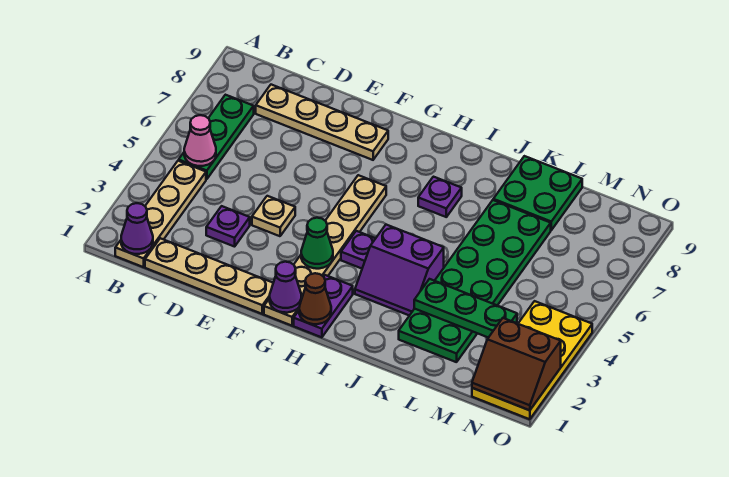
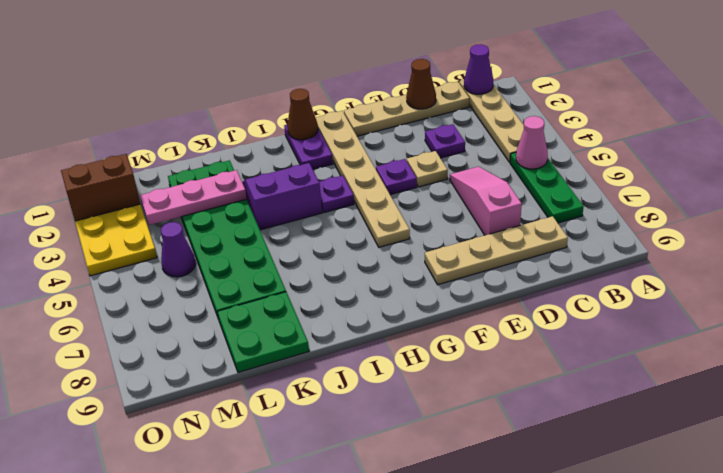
none -> brown 1x1 cone [406,59,436,109]
none -> pink 1x3 slope [450,167,522,235]
purple 1x1 cone [270,262,301,313] -> purple 1x1 cone moved to [161,222,196,277]
green 1x1 cone [301,218,333,269] -> none
purple 1x1 plate [418,177,462,217] -> purple 1x1 plate moved to [376,159,417,195]
green 1x3 plate [414,279,517,338] -> pink 1x3 plate [140,170,247,225]

